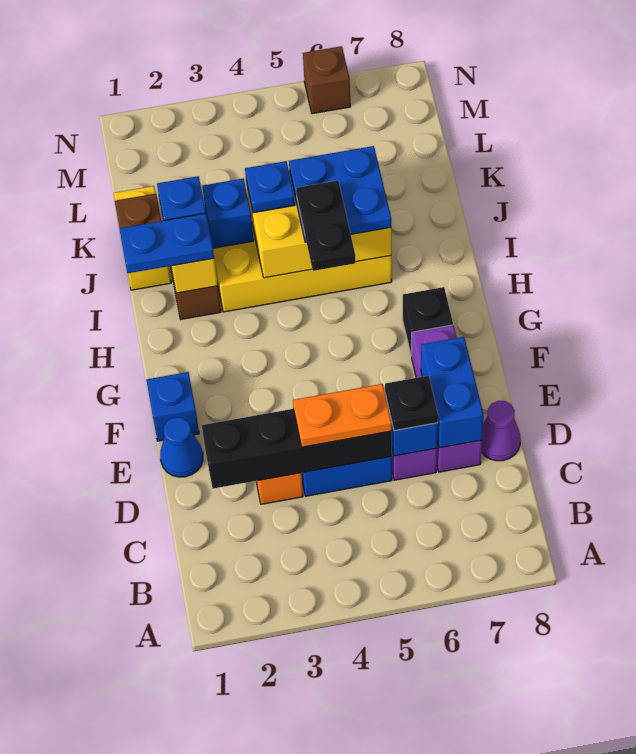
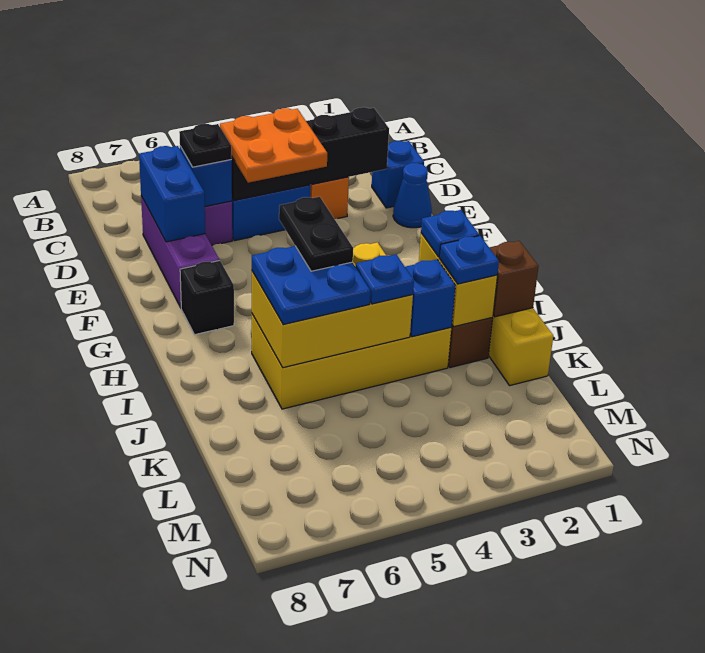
orange 1x2 plate [293,384,392,447] -> orange 2x2 plate [220,108,327,183]
purple 1x1 cone [481,401,521,461] -> none
blue 1x1 brick [146,372,199,441] -> blue 1x1 brick moved to [372,141,424,208]
blue 1x2 plate [119,213,214,273] -> blue 1x1 plate [421,210,479,257]
brown 1x1 brick [303,46,351,114] -> none

